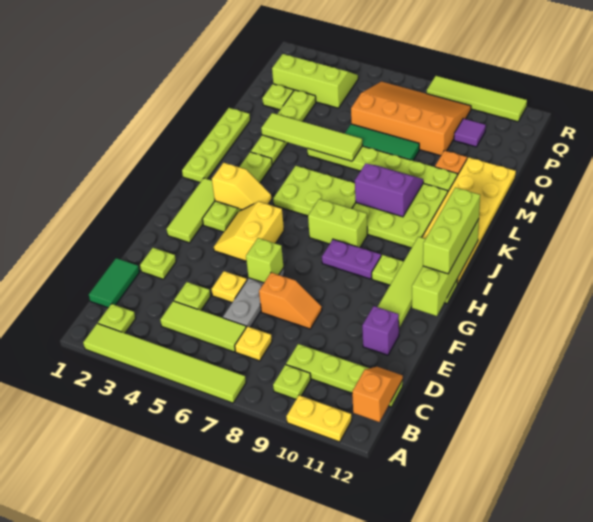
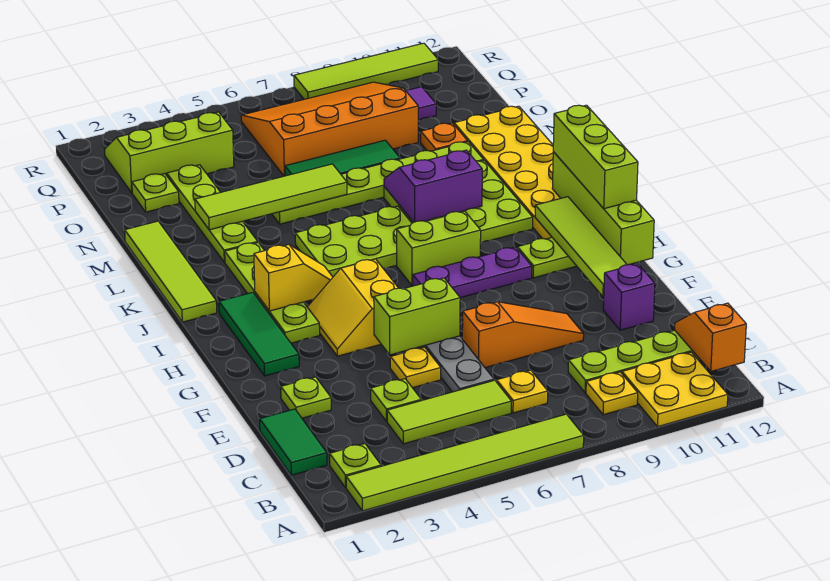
yellow 1x2 plate [286,395,352,442] -> yellow 2x2 plate [622,352,728,427]
lime 1x1 plate [273,365,311,399] -> yellow 1x1 plate [586,372,638,415]
orange 1x2 slope [259,272,322,329] -> orange 1x3 slope [462,302,584,368]
lime 1x1 brick [246,238,284,283] -> lime 1x2 brick [374,278,460,355]
lime 1x3 tile [167,178,215,243] -> green 1x3 tile [219,292,299,376]
purple 1x2 plate [322,239,381,279] -> purple 1x3 plate [413,247,532,298]
lime 1x4 plate [182,108,250,182] -> lime 1x4 tile [125,221,217,322]

